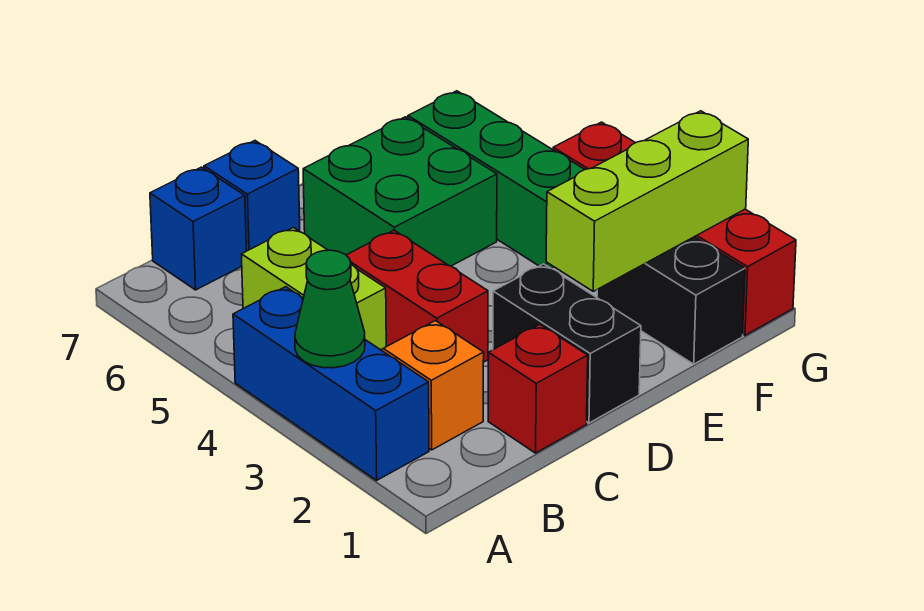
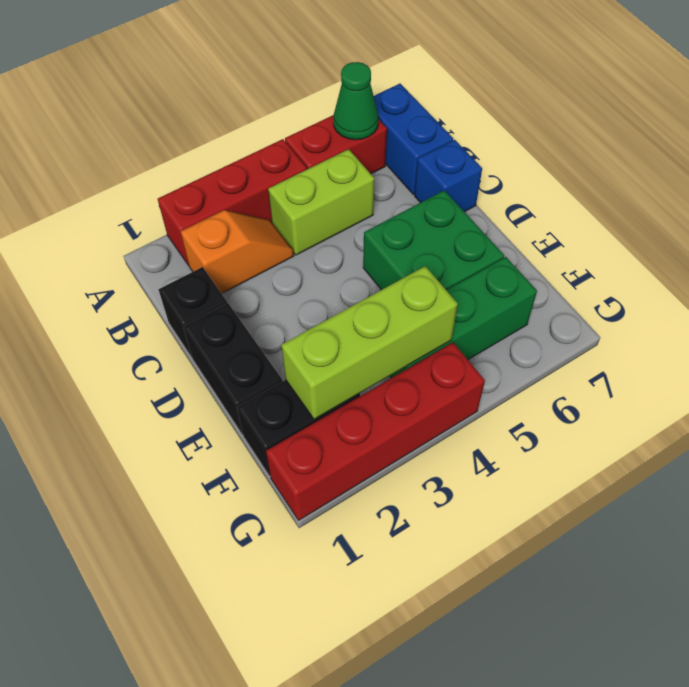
blue 1x3 brick [233,287,429,480] -> red 1x3 brick [158,139,307,265]
green 1x1 cone [295,250,365,368] -> green 1x1 cone moved to [333,62,379,140]
blue 1x1 brick [150,167,246,290] -> blue 1x2 brick [374,84,453,194]
red 1x1 brick [488,324,588,453] -> black 1x1 brick [158,267,227,357]
red 1x2 brick [346,230,488,362] -> red 1x2 brick moved to [285,115,387,174]
black 1x2 brick [493,264,641,423] -> black 1x2 brick turned to [183,303,282,435]
lime 1x3 brick [546,111,748,291] -> lime 1x3 brick turned to [281,266,458,420]

